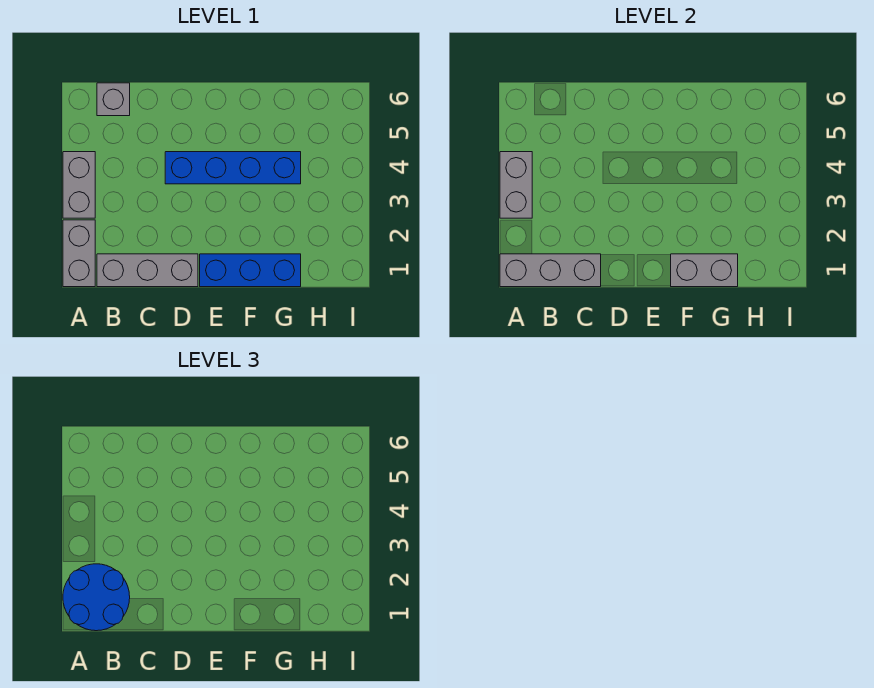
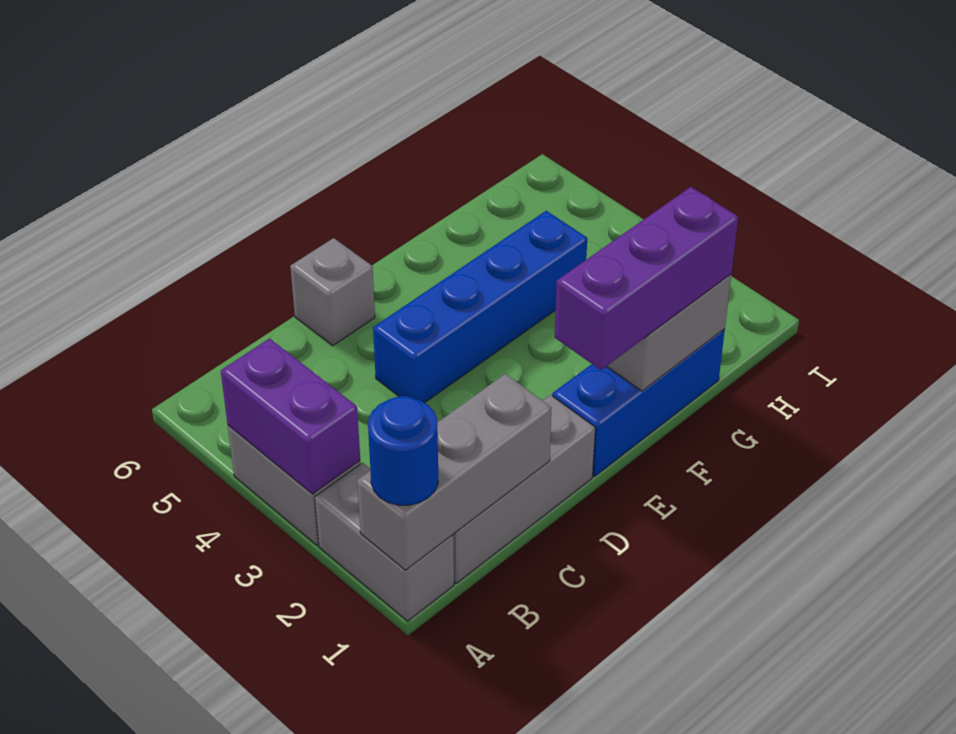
blue 2x2 round brick [63,564,130,631] -> blue 1x1 round brick [368,396,438,505]
grey 1x2 brick [500,152,532,218] -> purple 1x2 brick [221,338,360,494]
grey 1x1 brick [97,83,130,116] -> grey 1x1 brick moved to [290,238,375,346]
none -> purple 1x3 brick [555,187,738,370]

